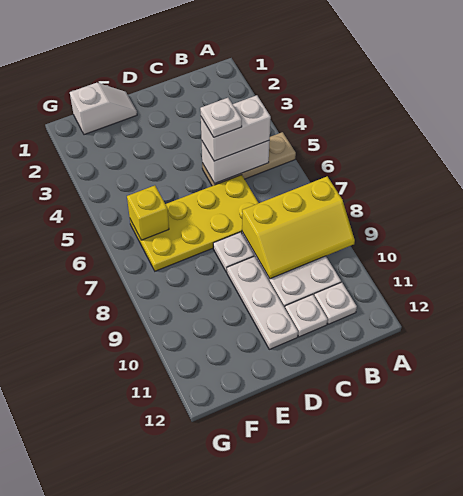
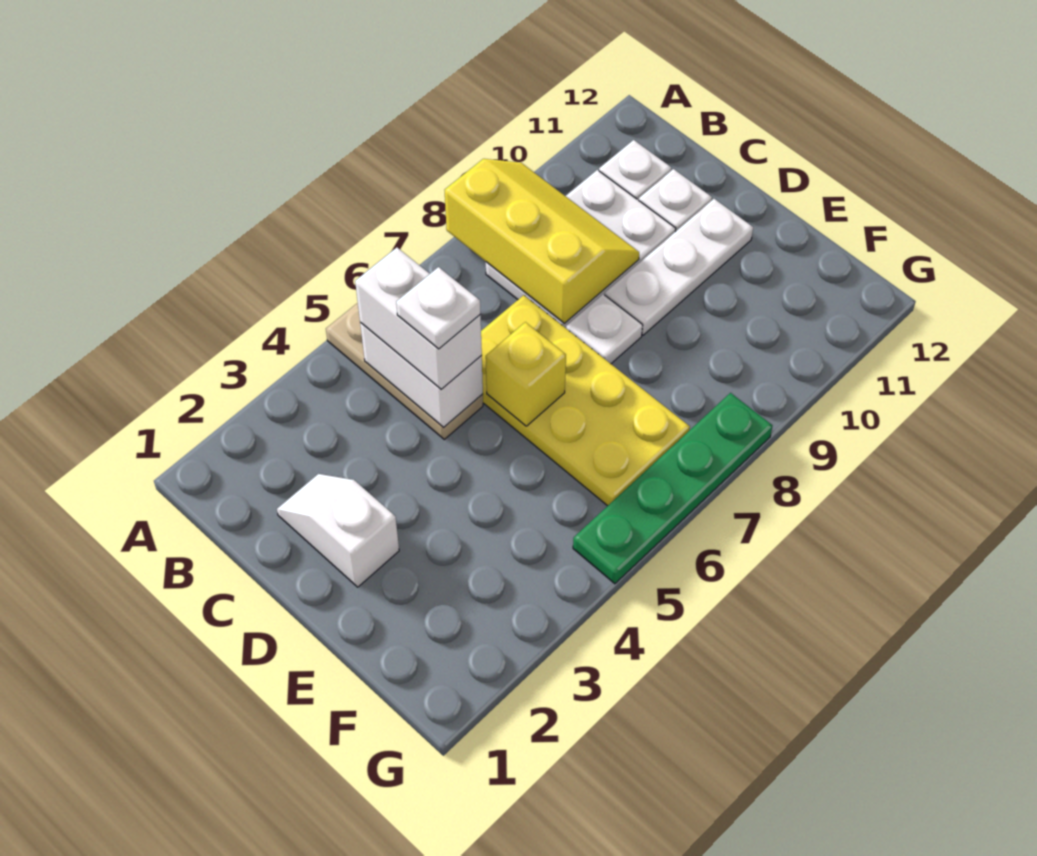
white 1x2 slope [70,83,137,135] -> white 1x2 slope moved to [277,474,399,587]
yellow 1x1 brick [127,185,169,240] -> yellow 1x1 brick moved to [486,322,566,426]
none -> green 1x4 plate [573,393,773,584]

